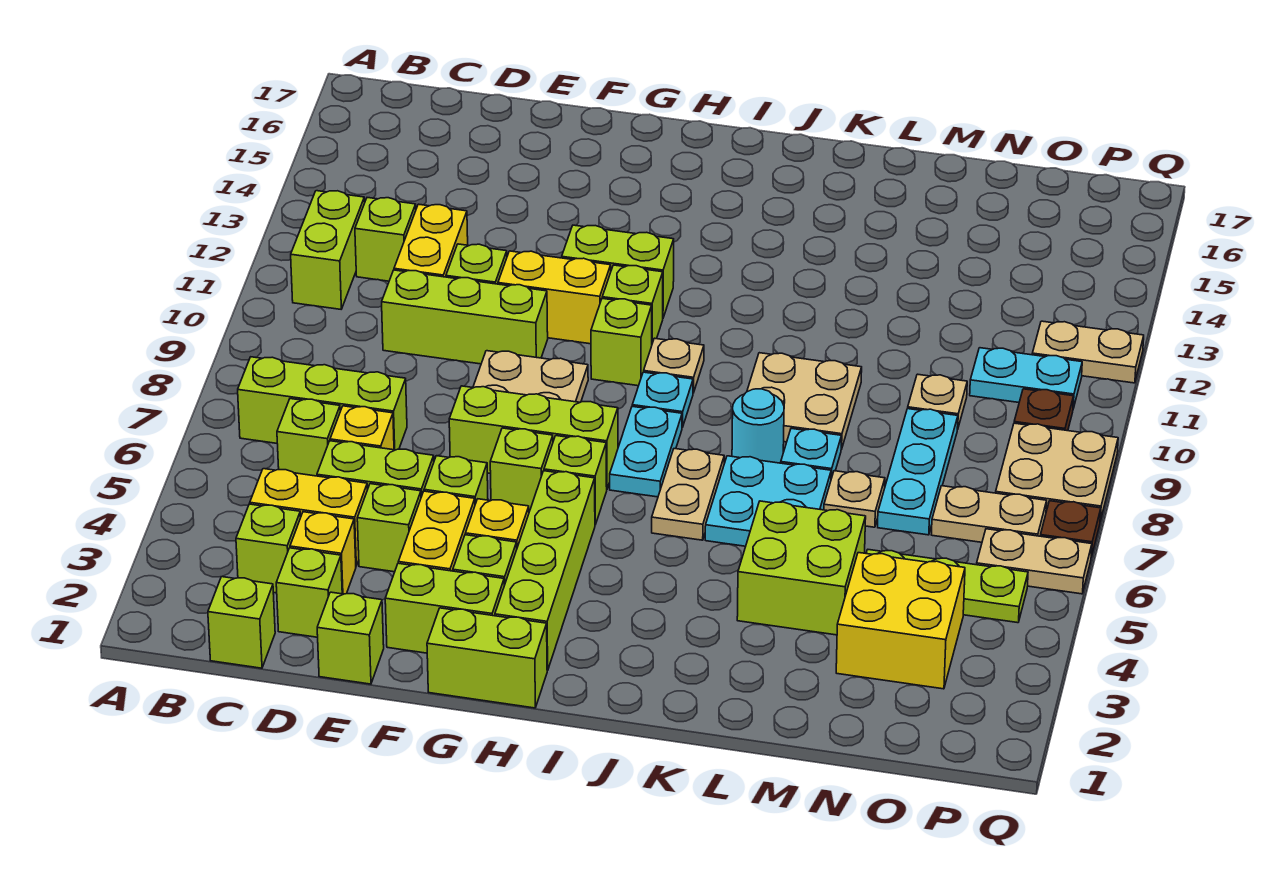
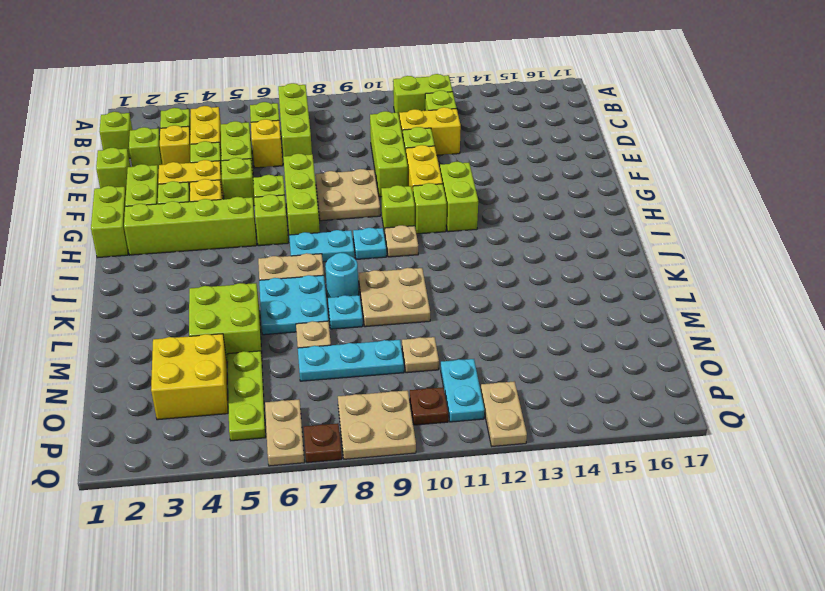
tan 1x2 plate [931,486,1047,542] -> none

